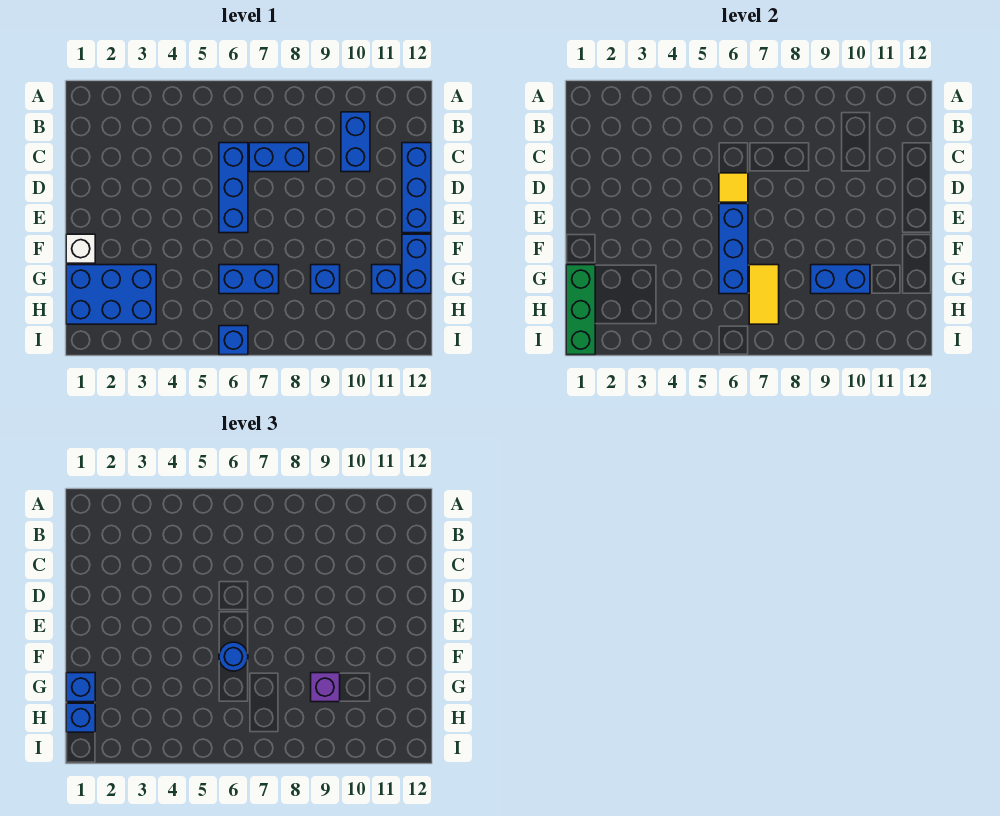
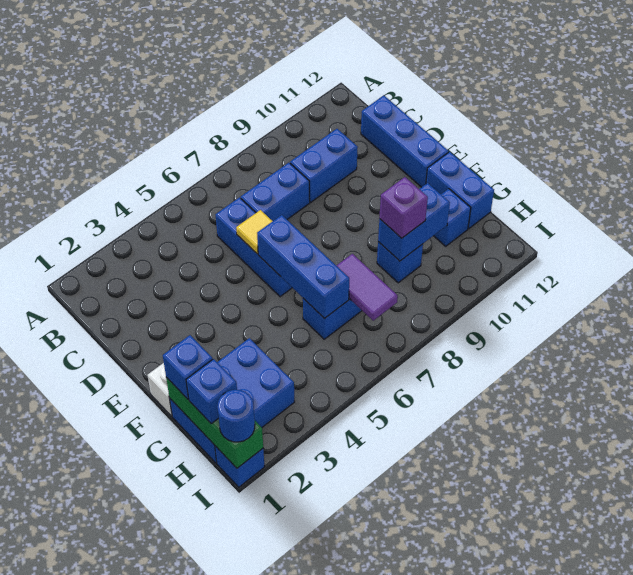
blue 1x2 brick [341,112,370,172] -> blue 1x2 brick turned to [290,129,358,202]
blue 1x1 round brick [219,642,248,671] -> blue 1x1 round brick moved to [217,390,255,442]
yellow 1x2 tile [749,265,779,324] -> purple 1x2 tile [336,254,398,321]
blue 1x1 brick [219,326,248,355] -> blue 1x1 brick moved to [215,446,265,487]

